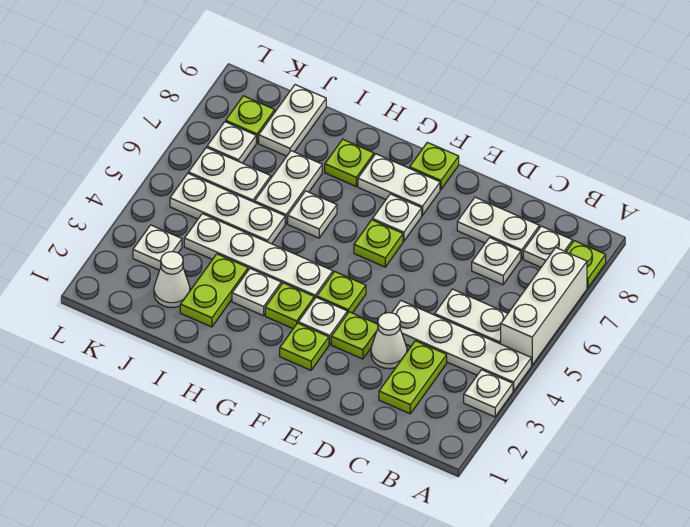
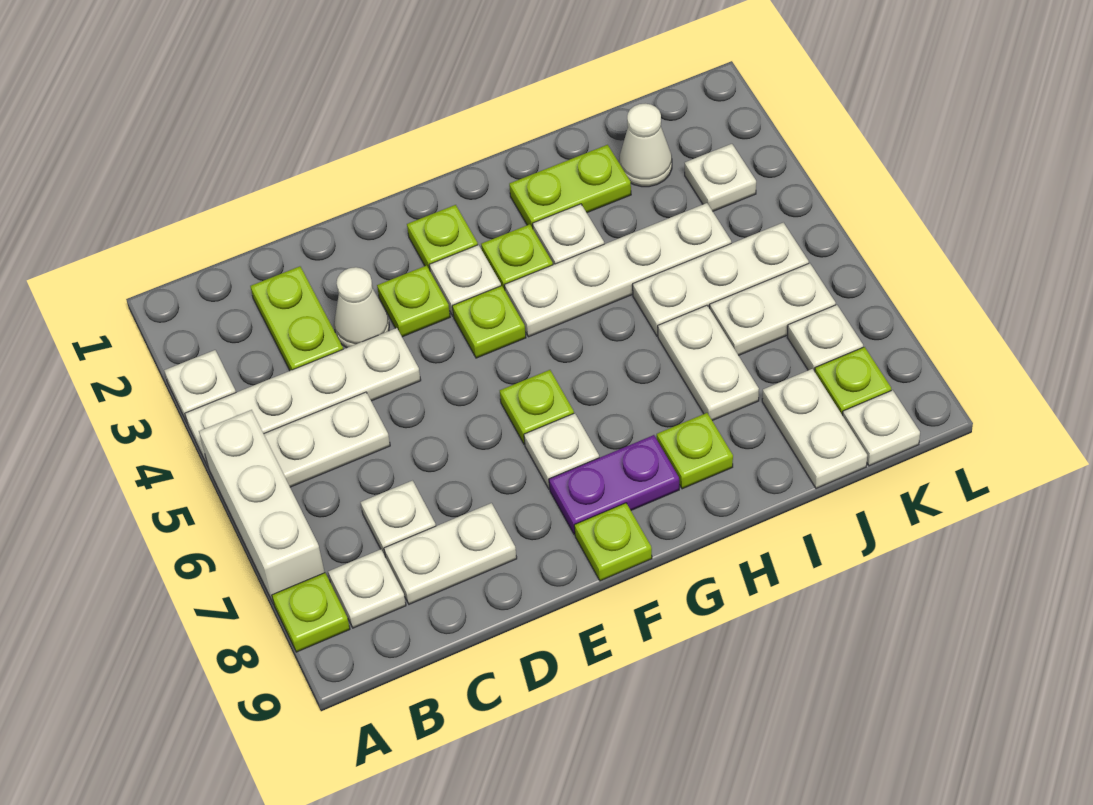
white 1x2 plate [358,154,440,216] -> purple 1x2 plate [549,435,679,534]
white 1x1 plate [288,191,337,238] -> white 1x1 plate moved to [843,390,920,466]
lime 1x2 plate [180,254,248,327] -> lime 1x2 plate turned to [509,145,631,228]

